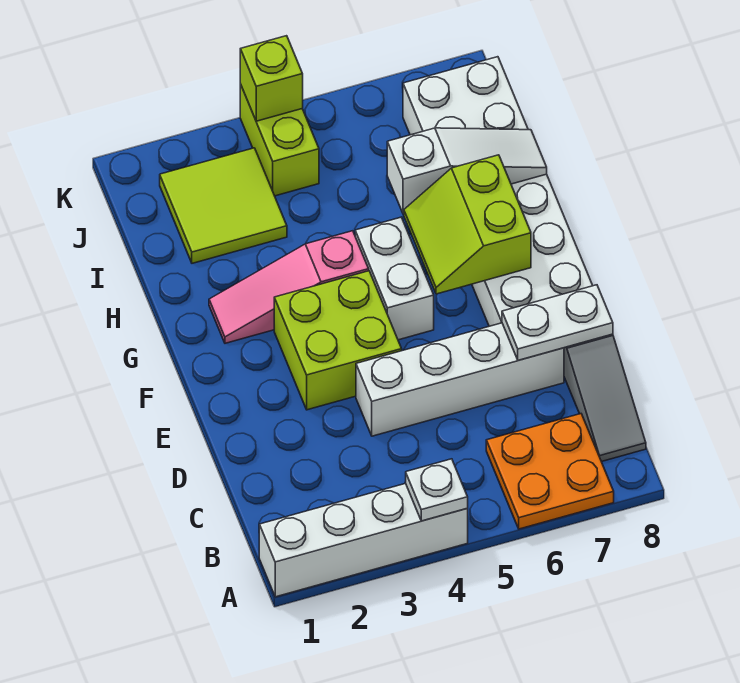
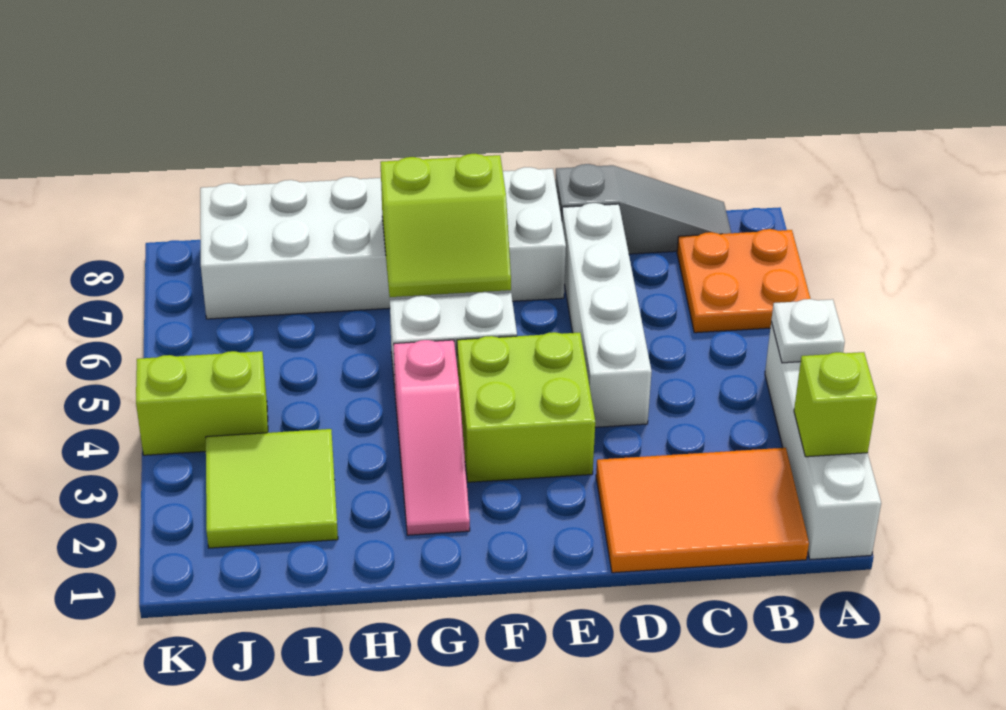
none -> orange 2x3 tile [596,448,809,573]
white 1x2 plate [502,285,613,360] -> none
white 1x3 slope [387,128,547,214] -> none
lime 1x1 brick [240,36,303,121] -> lime 1x1 brick moved to [794,352,877,457]

